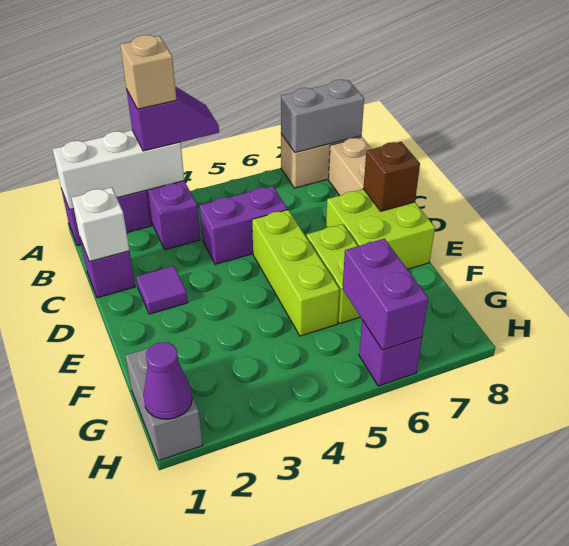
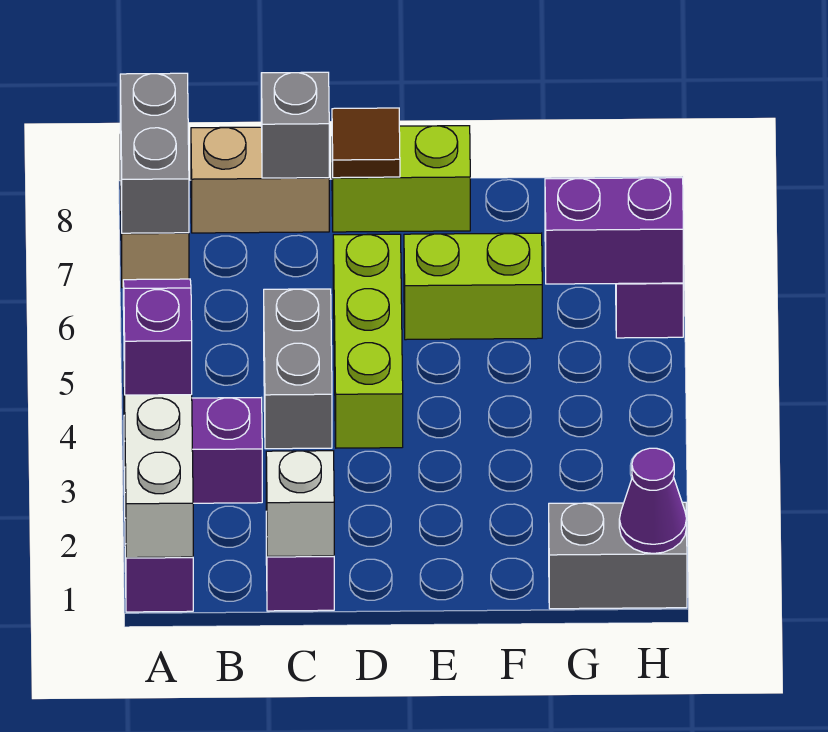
tan 1x1 brick [120,35,176,109] -> none
purple 1x2 brick [200,186,288,264] -> grey 1x2 brick [264,289,332,449]
none -> grey 1x1 brick [261,72,329,178]
purple 1x1 tile [136,266,188,314] -> none
lime 1x3 brick [252,210,340,336] -> lime 1x3 brick turned to [333,234,403,448]
lime 2x2 brick [326,189,435,269] -> lime 1x2 brick [332,126,470,232]
brown 1x1 brick [363,142,420,211] -> brown 1x1 tile [332,108,400,178]

